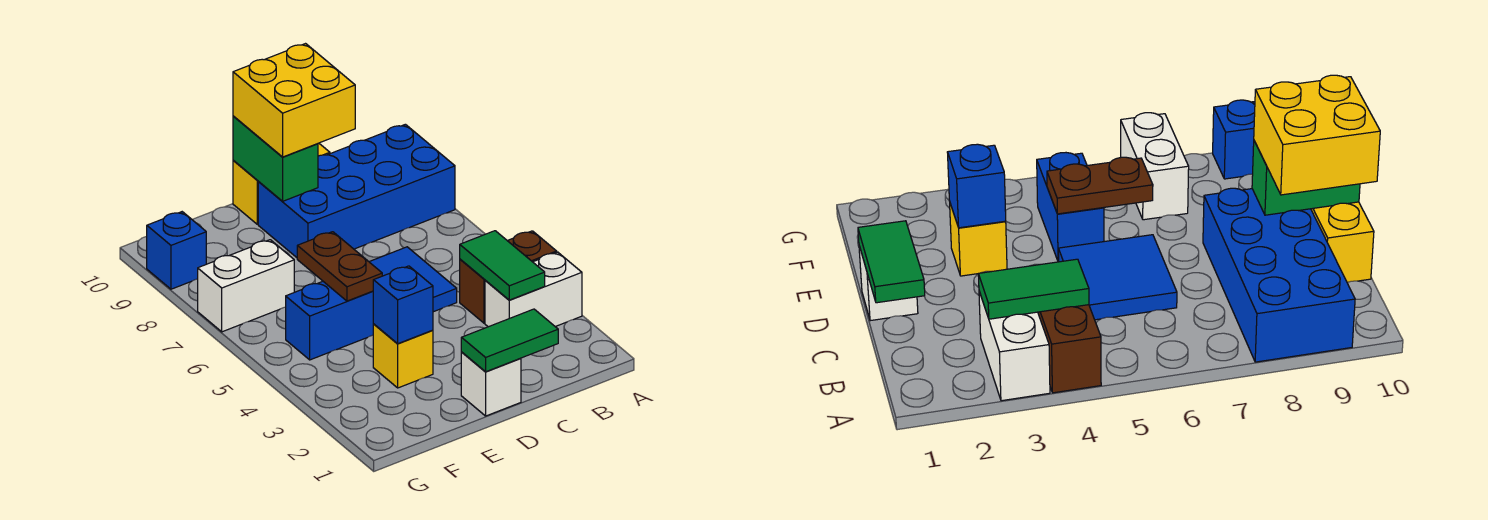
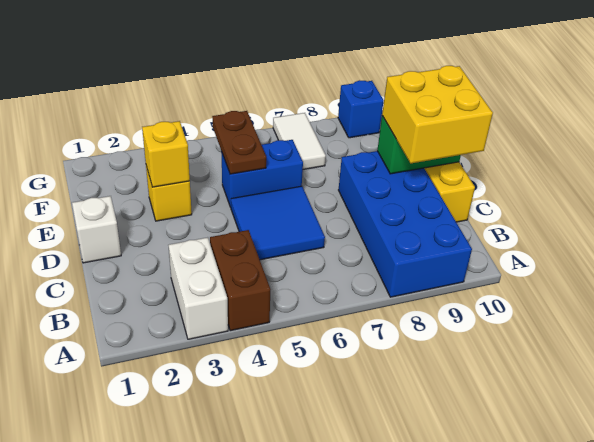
green 1x2 tile [460,231,545,300] -> none
green 1x2 tile [461,309,558,372] -> none
blue 1x1 brick [373,266,433,344] -> yellow 1x1 brick [142,121,190,187]
blue 1x2 brick [286,282,373,360] -> blue 1x2 brick turned to [221,140,303,207]
brown 1x2 plate [297,232,382,301] -> brown 1x2 plate turned to [212,111,266,174]
white 1x2 brick [198,240,294,332] -> white 1x2 tile [273,113,326,169]

